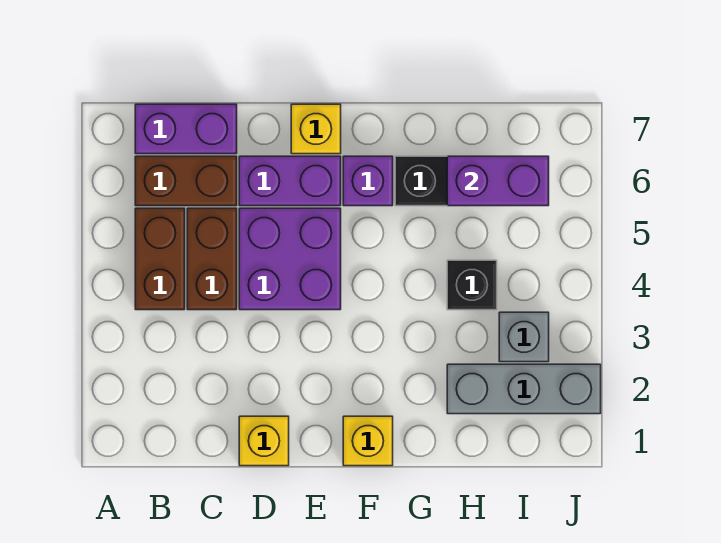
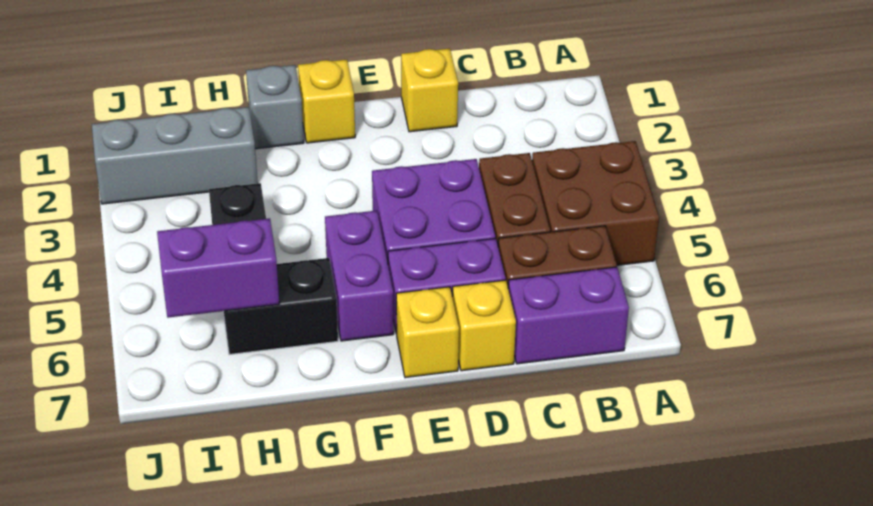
brown 1x2 brick [135,208,185,310] -> brown 2x2 brick [532,141,659,265]
none -> yellow 1x1 brick [452,280,516,371]
purple 1x1 brick [343,156,393,206] -> purple 1x2 brick [325,211,394,341]
grey 1x1 brick [499,312,549,362] -> grey 1x1 brick moved to [246,65,304,149]

